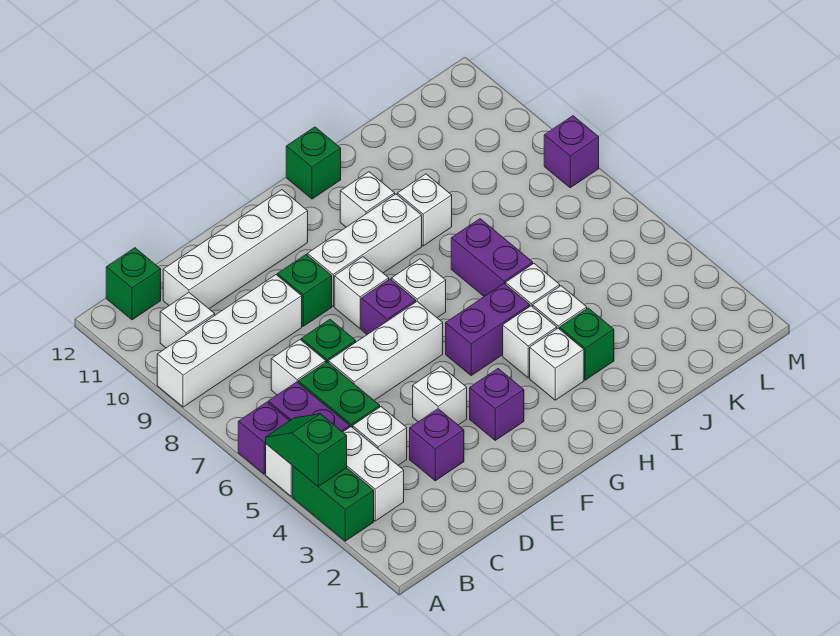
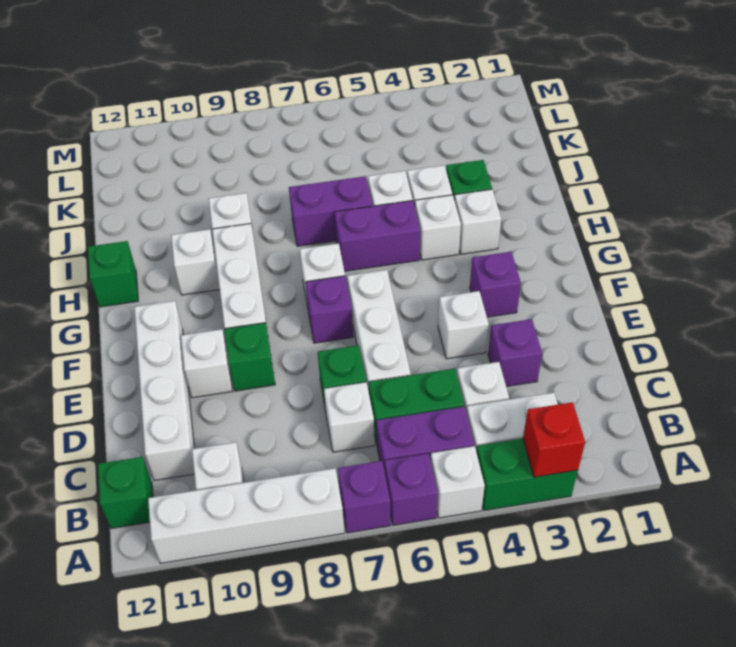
none -> red 1x1 brick [523,402,585,477]
green 1x2 slope [266,414,347,486] -> none
white 1x4 brick [157,275,302,407] -> white 1x4 brick turned to [148,468,345,563]
white 1x1 brick [334,257,389,329] -> white 1x1 brick moved to [181,329,232,398]
purple 1x2 brick [446,284,530,375] -> purple 1x2 brick turned to [335,201,420,271]
purple 1x1 brick [544,116,599,188] -> purple 1x1 brick moved to [338,461,391,533]

